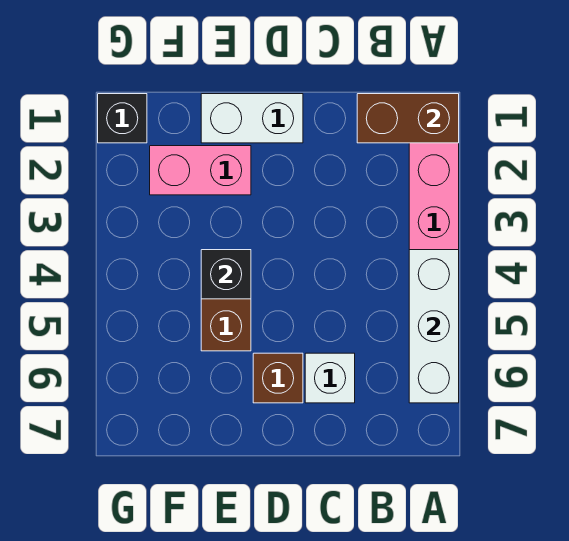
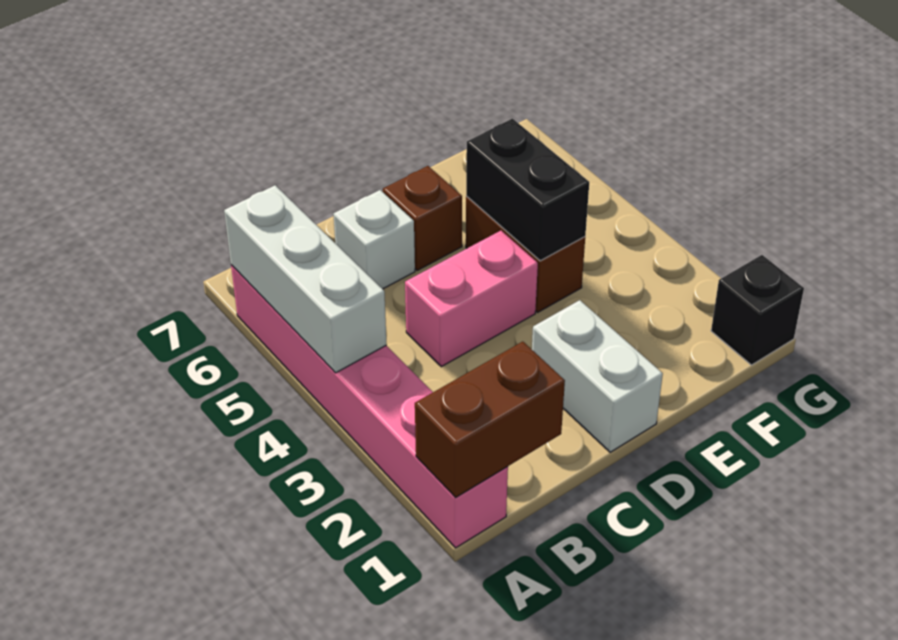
white 1x2 brick [201,94,303,143] -> white 1x2 brick turned to [532,300,663,452]
pink 1x2 brick [150,146,251,195] -> pink 1x2 brick moved to [405,231,538,367]
black 1x1 brick [201,250,251,299] -> black 1x2 brick [466,119,589,261]

